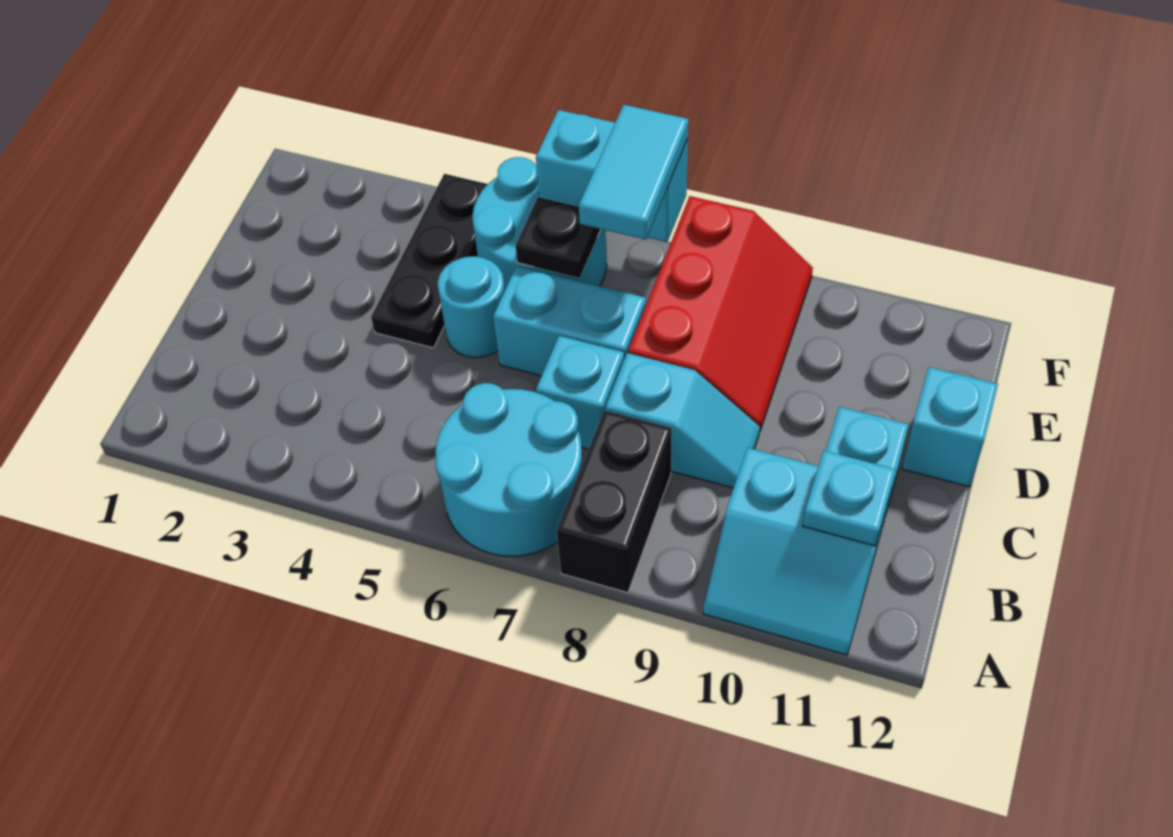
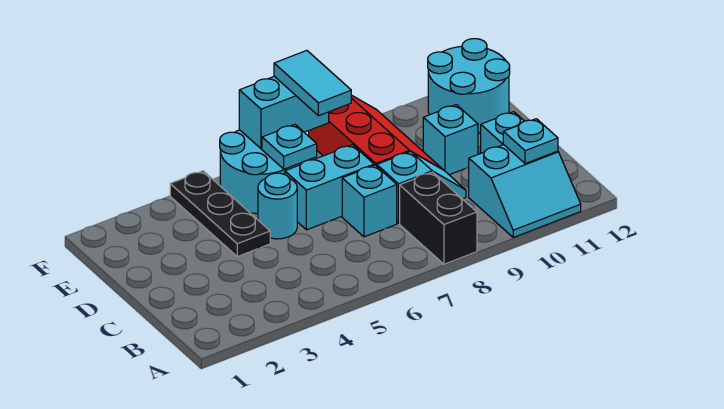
cyan 2x2 round brick [435,383,583,556] -> cyan 2x2 round brick moved to [428,39,510,133]
cyan 1x1 brick [902,367,998,487] -> cyan 1x1 brick moved to [423,105,478,175]
black 1x1 plate [516,197,601,278] -> cyan 1x1 plate [262,125,317,169]

